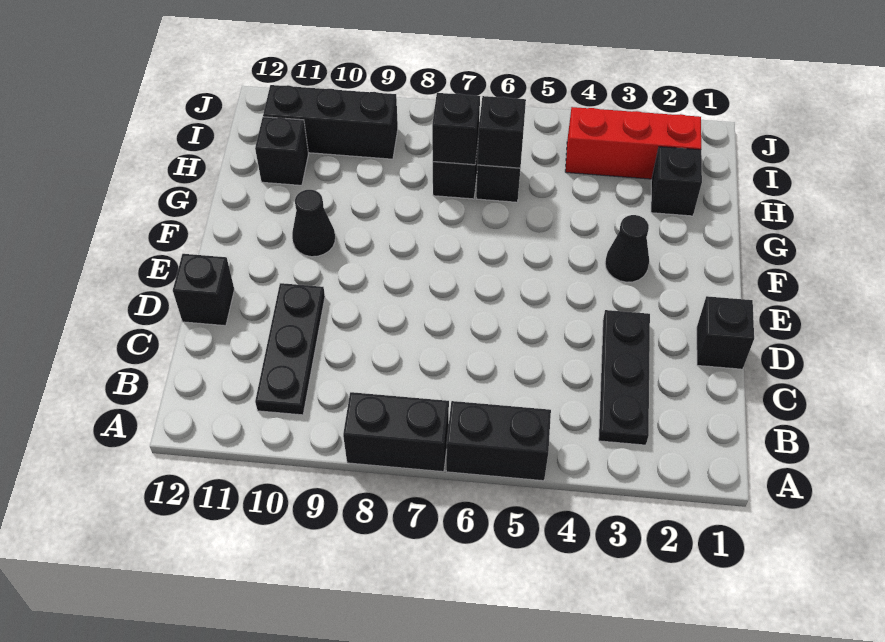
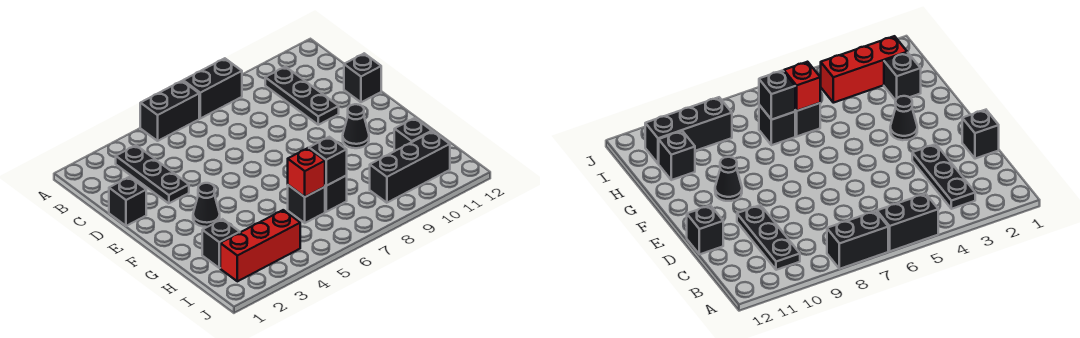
black 1x1 brick [477,96,526,168] -> red 1x1 brick [288,148,325,197]

